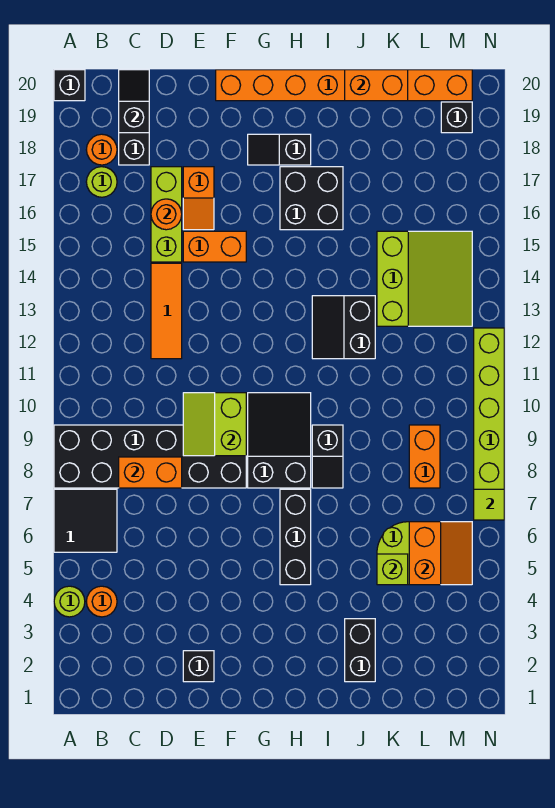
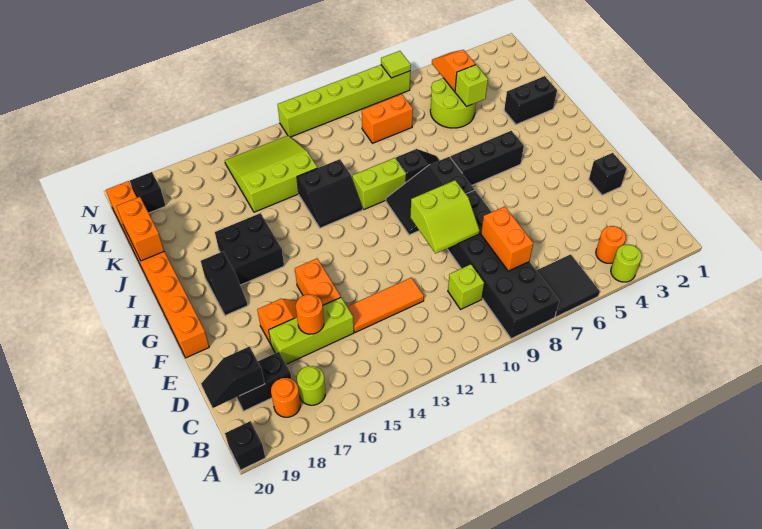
none -> lime 1x1 brick [448,264,484,309]
none -> lime 1x2 brick [352,158,406,209]
orange 2x2 slope [409,522,472,585] -> orange 1x2 slope [432,50,476,91]

